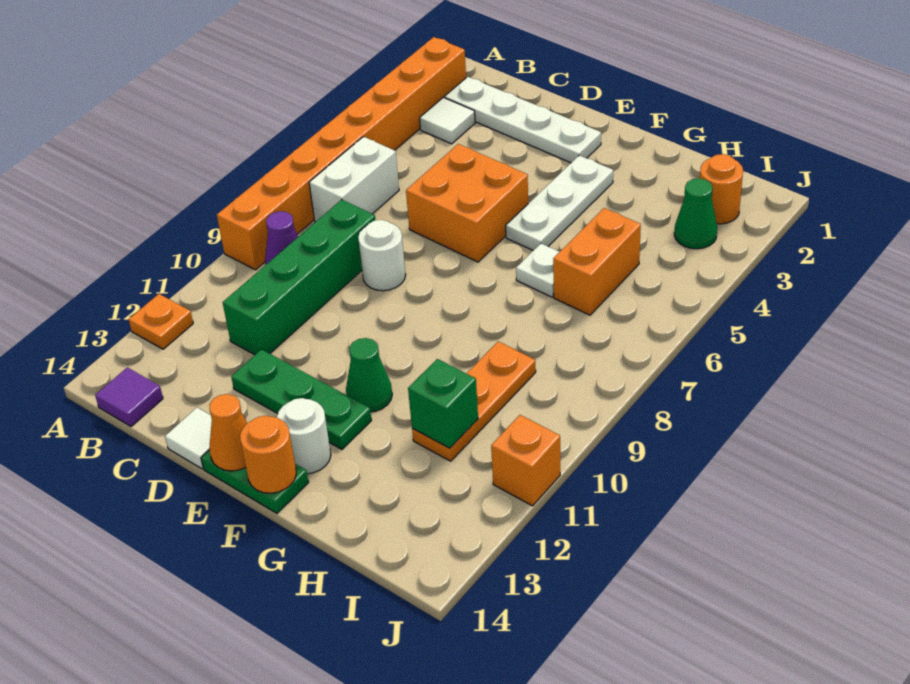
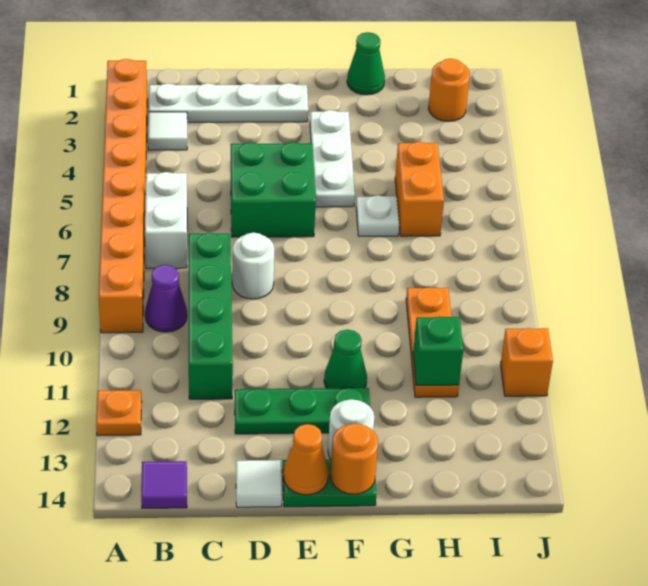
orange 2x2 brick [406,144,528,262] -> green 2x2 brick [231,142,316,237]
green 1x1 cone [674,178,717,249] -> green 1x1 cone moved to [347,32,385,95]

